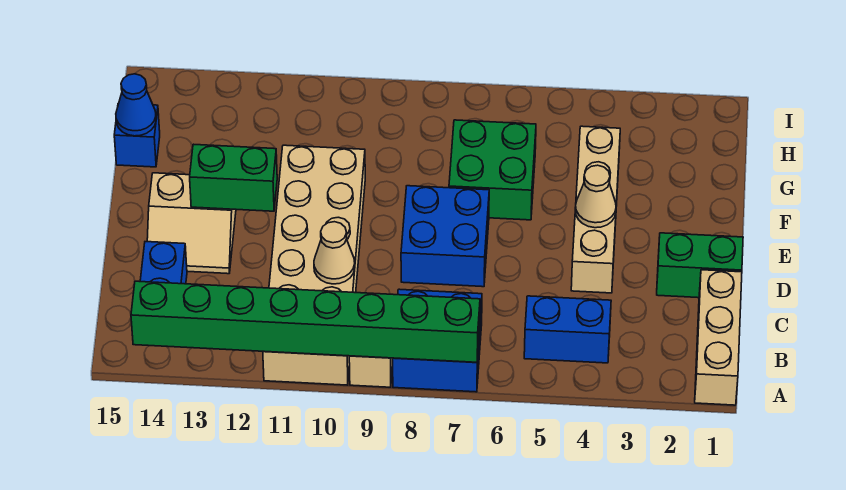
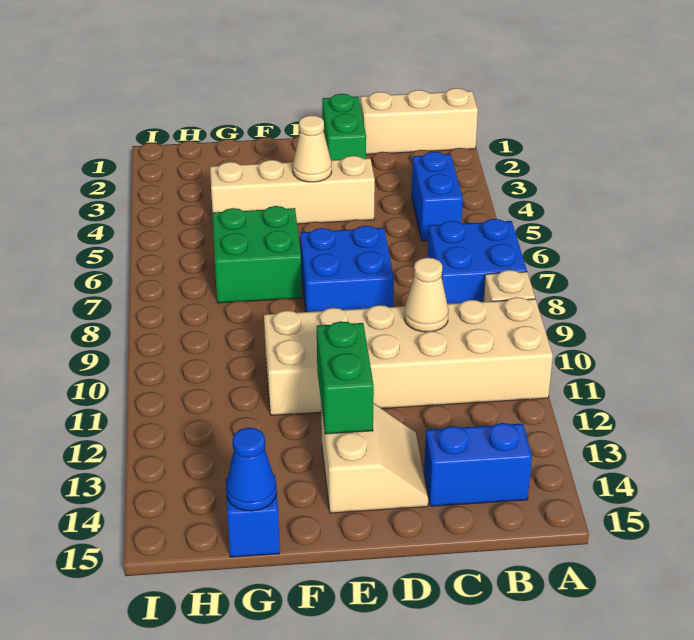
green 1x8 brick [131,281,480,362] -> none

